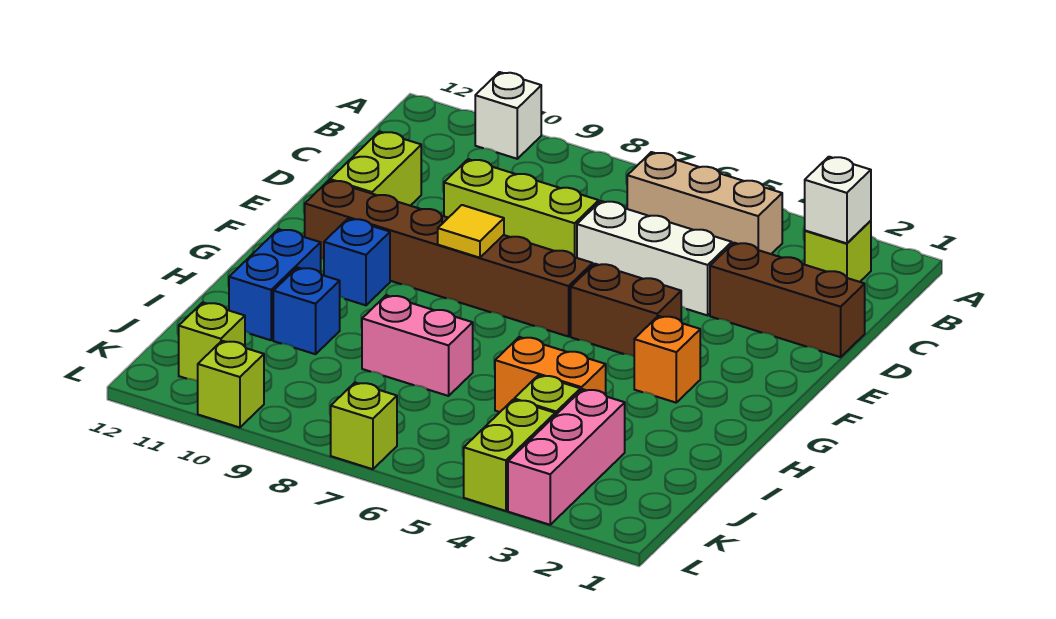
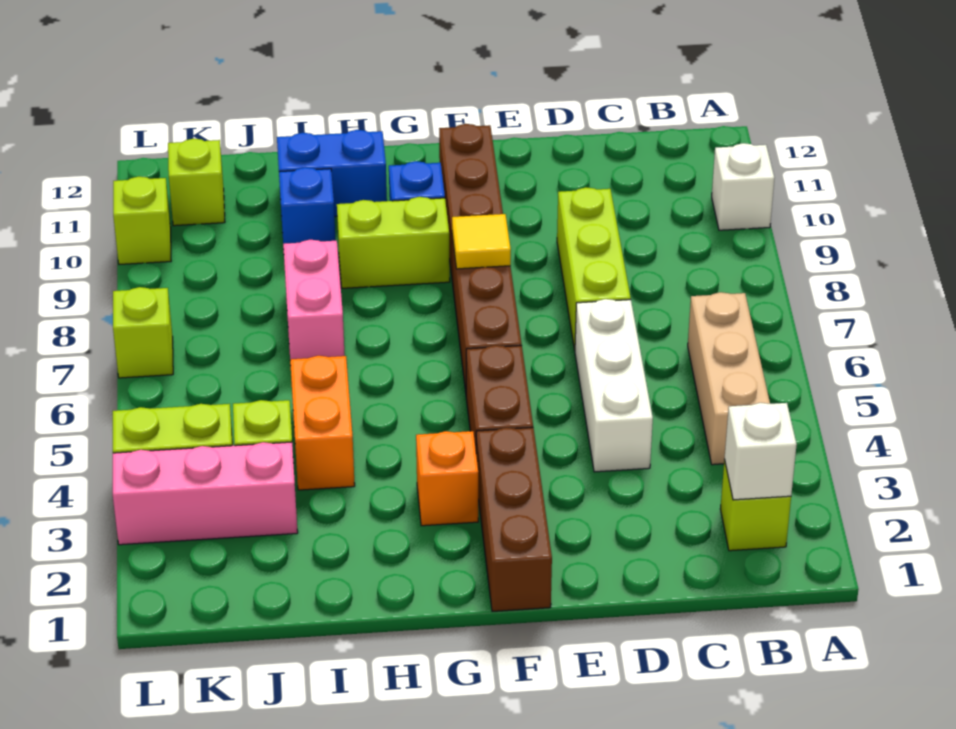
brown 1x3 brick [710,243,865,357] -> brown 1x3 brick moved to [476,428,552,612]
lime 1x2 brick [330,131,421,206] -> lime 1x2 brick moved to [337,197,450,288]

